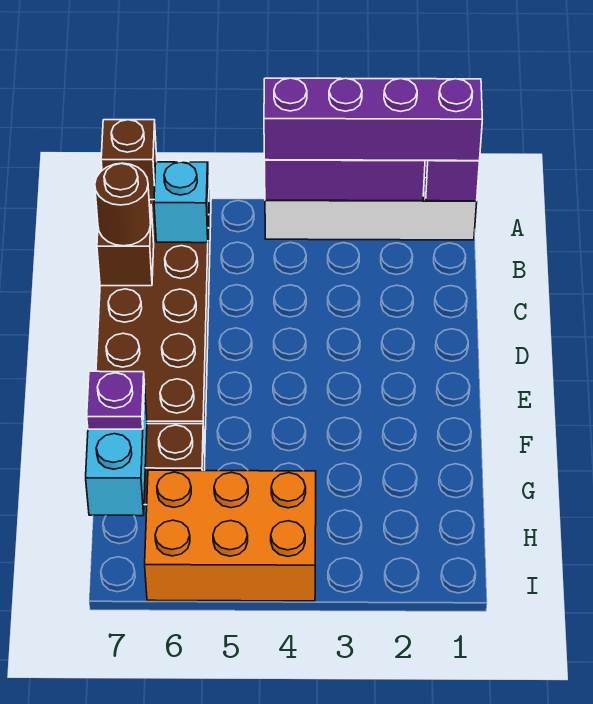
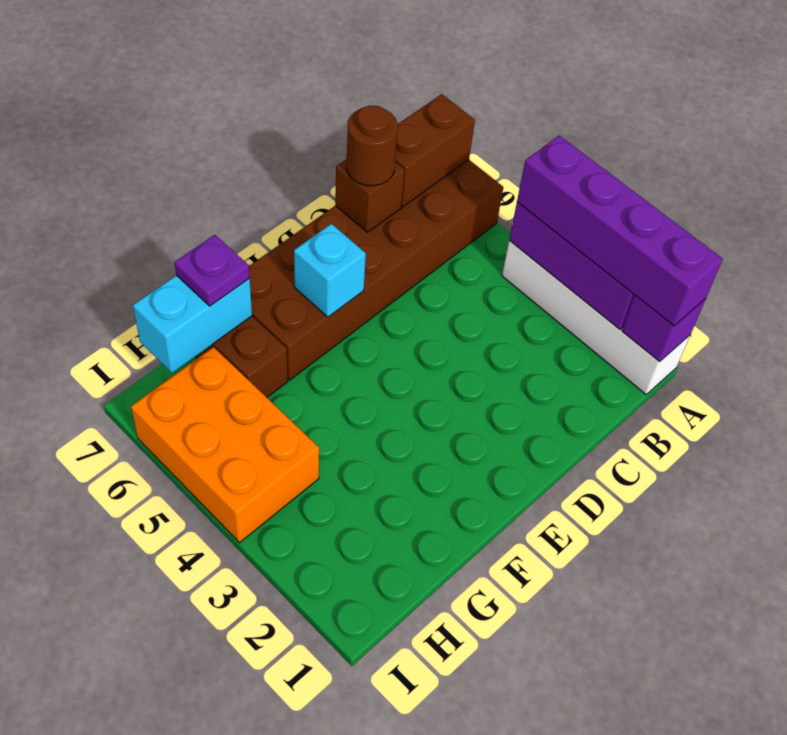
brown 1x1 brick [101,120,157,200] -> brown 1x2 brick [395,94,475,207]
cyan 1x1 brick [154,162,209,243] -> cyan 1x1 brick moved to [294,224,366,317]

